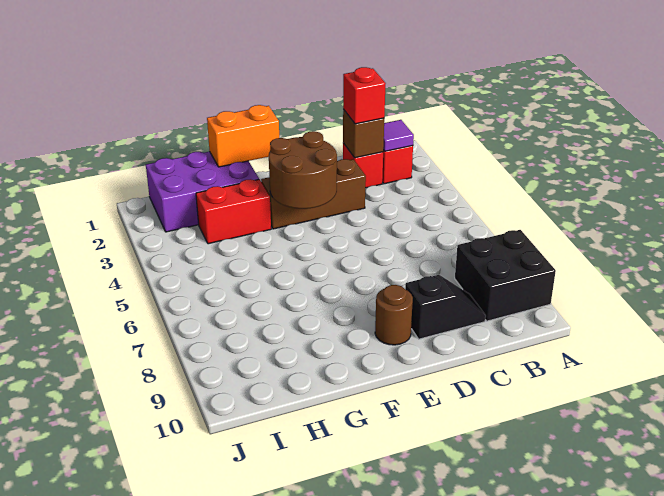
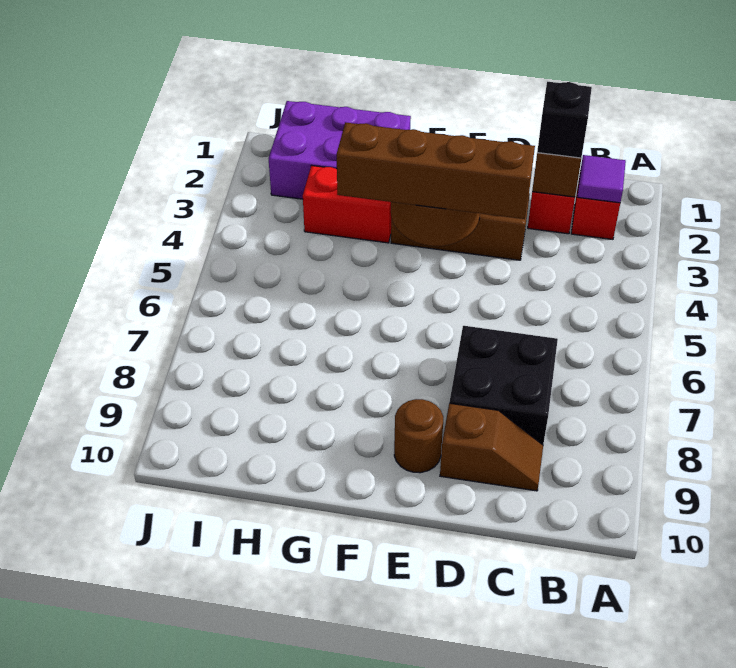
black 2x2 brick [455,230,556,321] -> black 2x2 brick moved to [449,326,558,445]
red 1x1 brick [343,67,386,124] -> black 1x1 brick [537,82,592,158]
black 1x2 slope [405,275,486,339] -> brown 1x2 slope [440,403,543,491]
none -> brown 1x4 brick [337,122,535,219]
orange 1x2 brick [207,105,279,167] -> none

